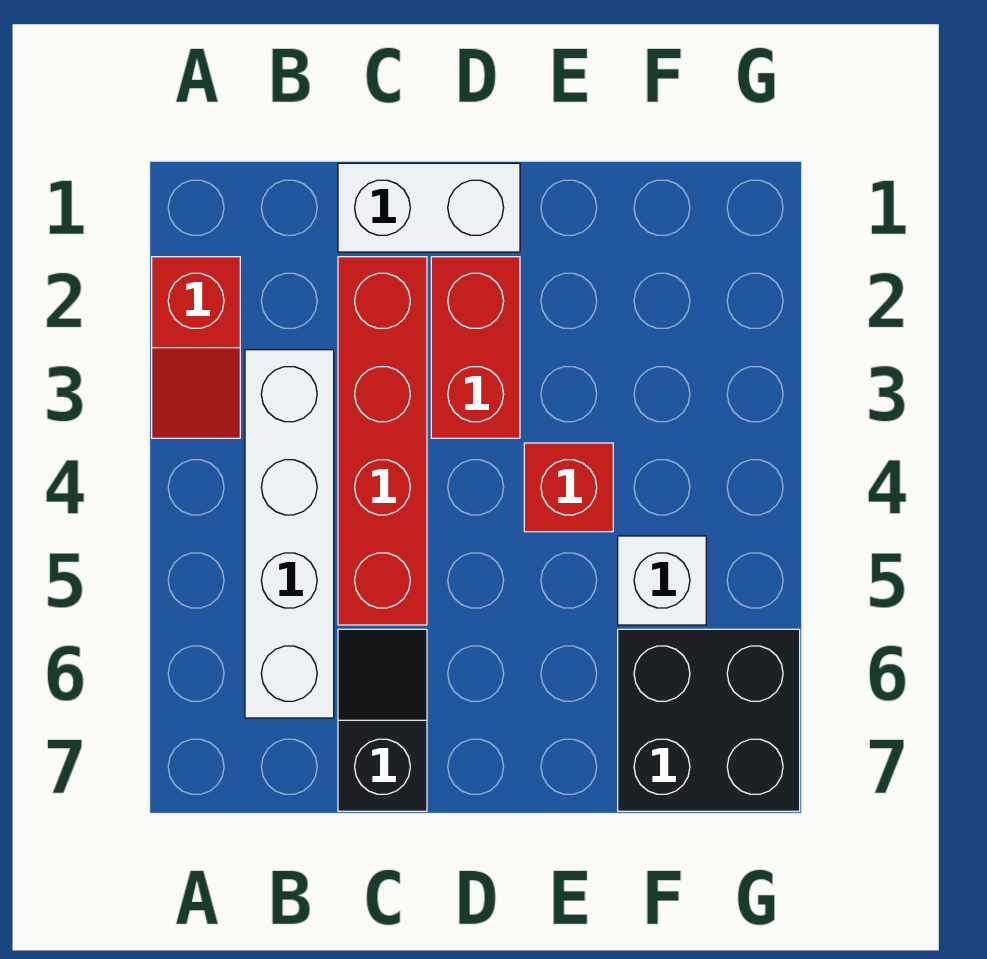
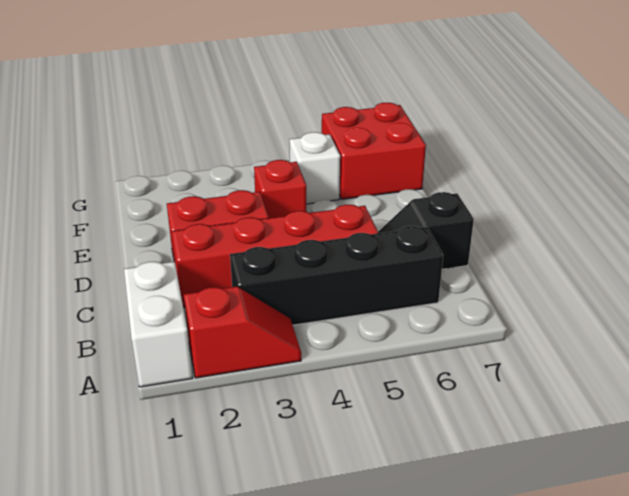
white 1x4 brick [245,350,334,718] -> black 1x4 brick [230,226,443,325]
white 1x2 brick [338,163,520,252] -> white 1x2 brick moved to [124,262,193,387]
black 2x2 brick [618,629,800,811] -> red 2x2 brick [322,103,426,199]

